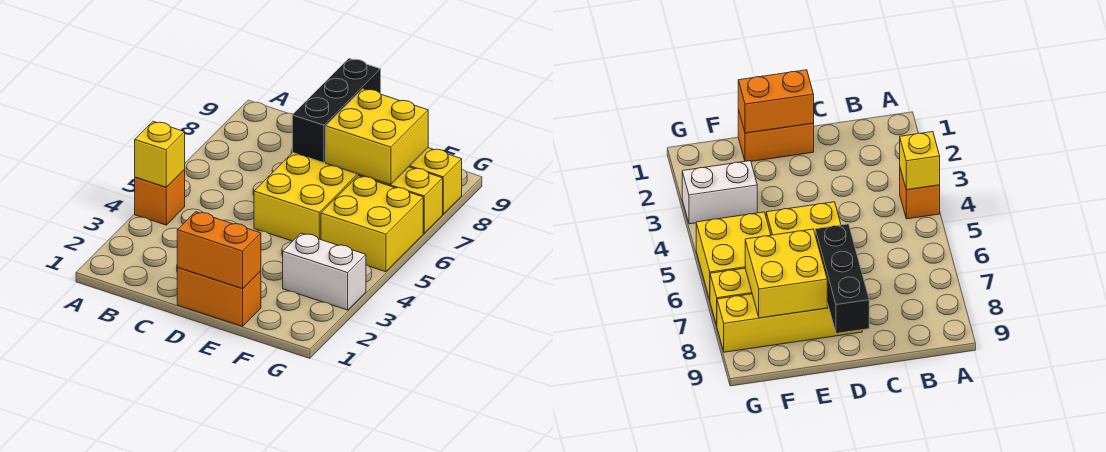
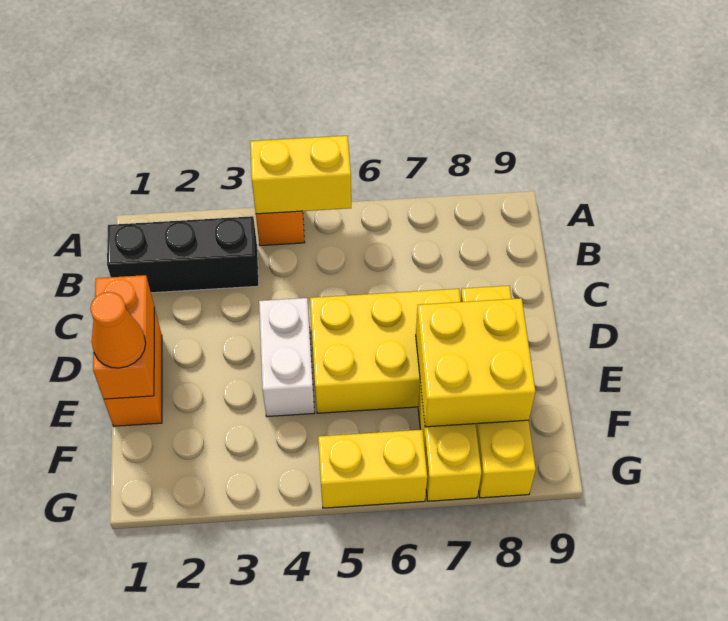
yellow 1x1 brick [135,121,185,187] -> yellow 1x2 brick [250,136,351,214]
black 1x3 brick [292,59,381,163] -> black 1x3 brick moved to [107,216,259,293]
none -> orange 1x1 cone [90,292,146,368]
white 1x2 brick [283,233,366,310] -> white 1x2 brick moved to [259,298,314,417]
yellow 2x2 brick [321,176,423,272] -> yellow 1x2 brick [318,430,427,508]

